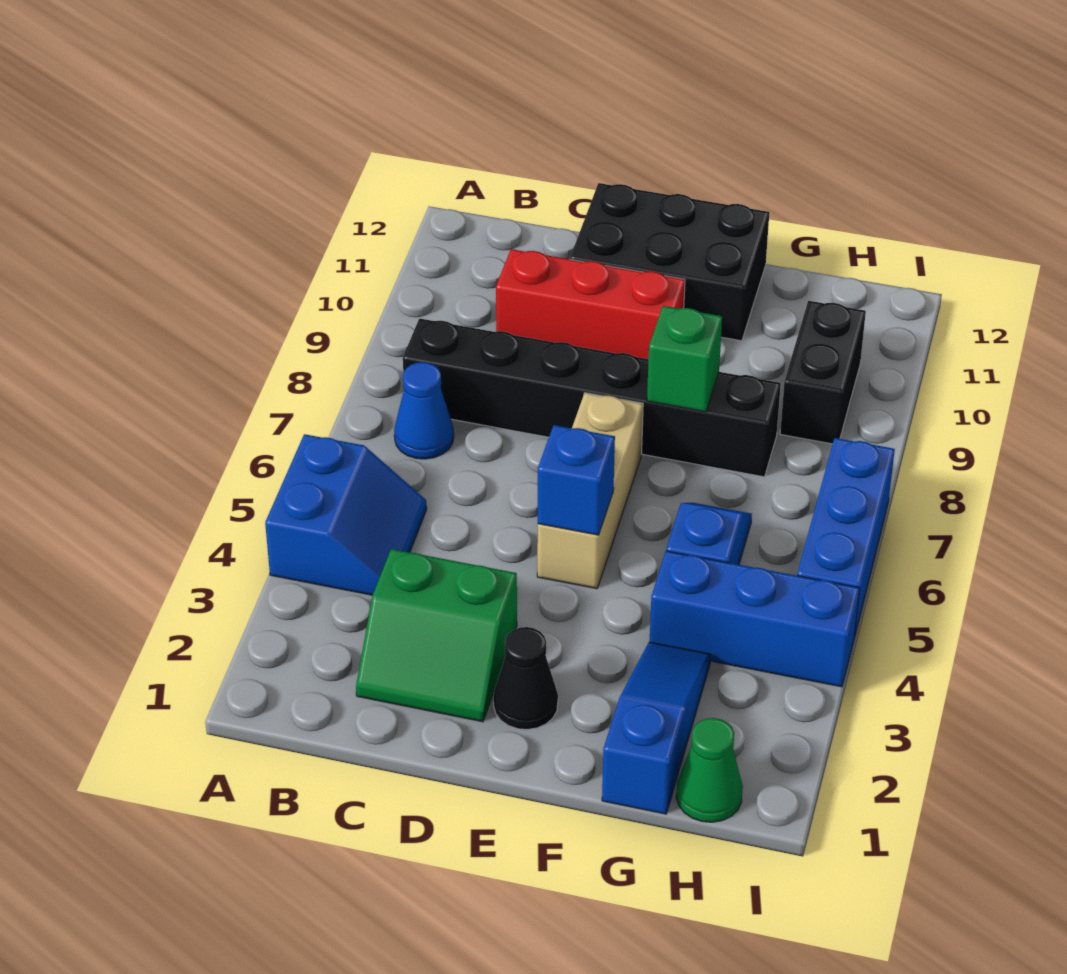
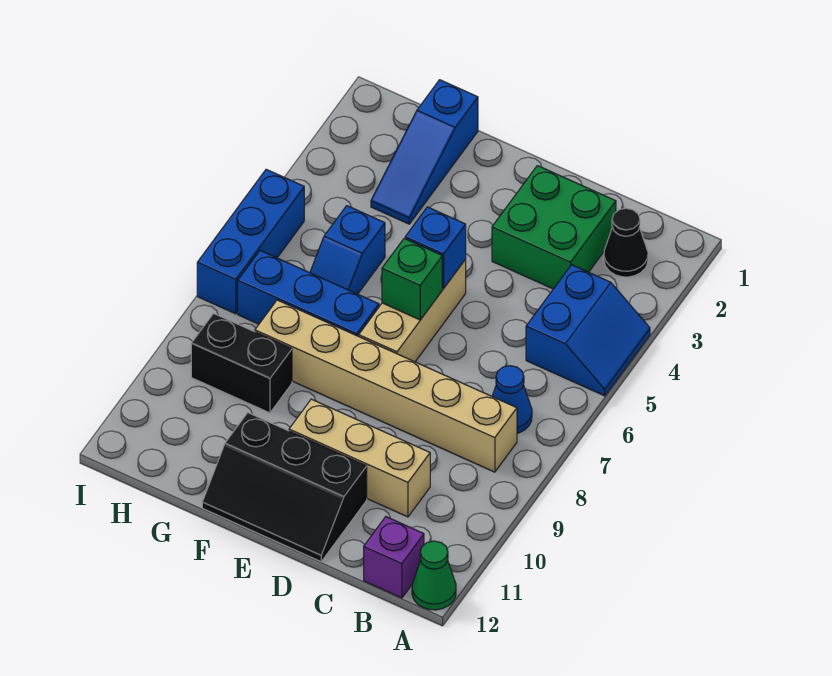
blue 2x2 slope [265,434,427,595] -> blue 2x2 slope turned to [526,265,650,396]
black 1x6 brick [403,318,781,477] -> tan 1x6 brick [255,300,517,472]
none -> purple 1x1 brick [364,517,424,598]
green 2x2 slope [356,549,517,722] -> green 2x2 brick [492,166,616,289]
red 1x3 brick [496,249,685,359] -> tan 1x3 brick [289,399,430,517]
black 2x3 brick [570,183,769,341] -> black 2x3 slope [202,413,367,562]
black 1x1 cone [494,627,558,729] -> black 1x1 cone moved to [604,208,648,277]
green 1x1 brick [647,306,722,412] -> green 1x1 brick moved to [382,239,442,320]
blue 1x3 brick [650,551,860,687] -> blue 1x3 brick moved to [238,251,379,336]
green 1x1 cone [676,718,743,822] -> green 1x1 cone moved to [412,541,456,610]
black 1x2 brick [780,301,866,444] -> black 1x2 brick turned to [191,313,292,413]

